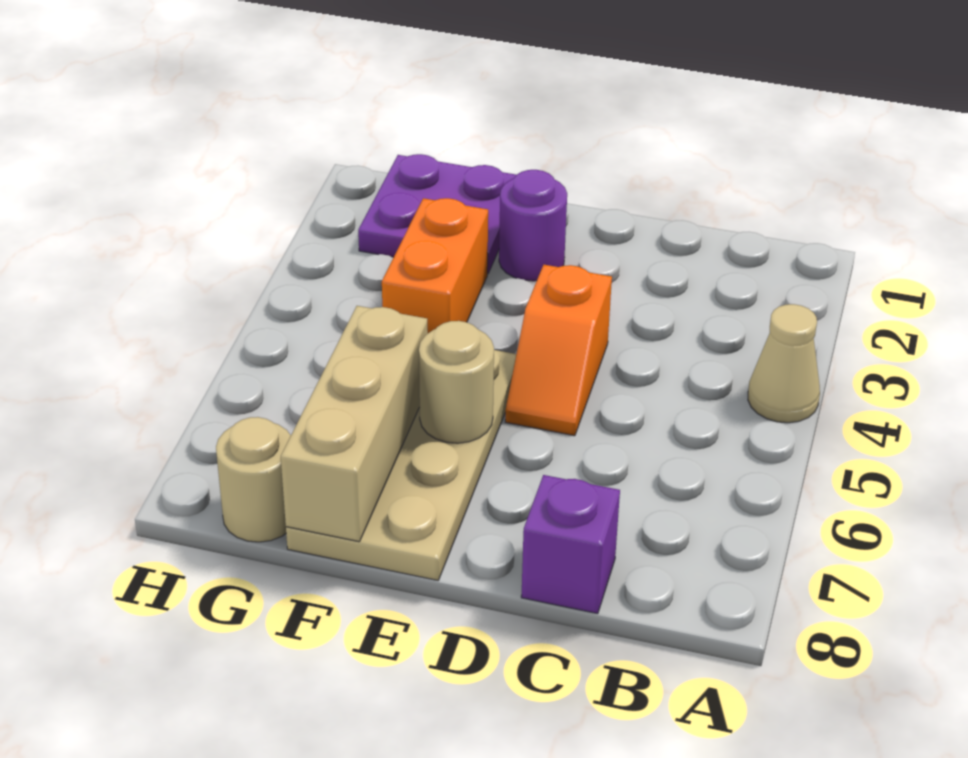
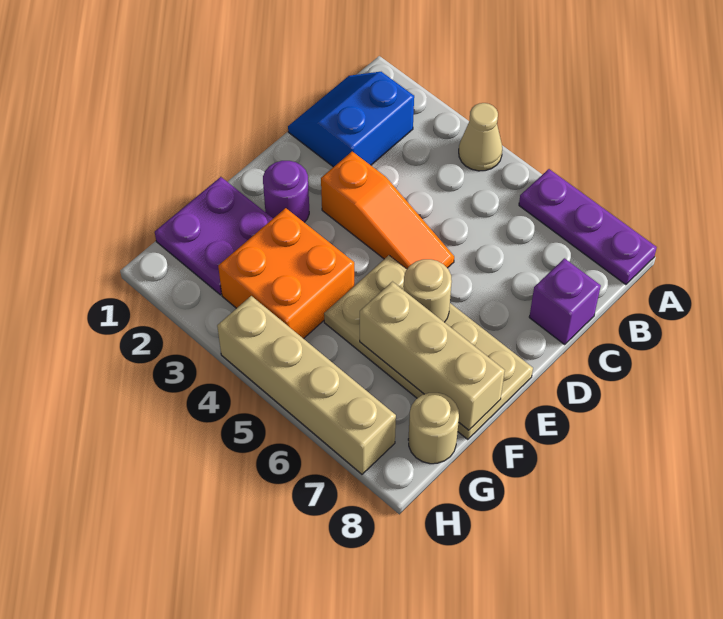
none -> purple 1x3 plate [519,169,657,285]
none -> blue 2x2 slope [288,72,414,167]
orange 1x2 slope [505,265,612,436] -> orange 1x3 slope [321,152,454,269]
orange 1x2 brick [382,198,488,333] -> orange 2x2 brick [218,208,354,339]
none -> tan 1x4 brick [217,296,396,474]

